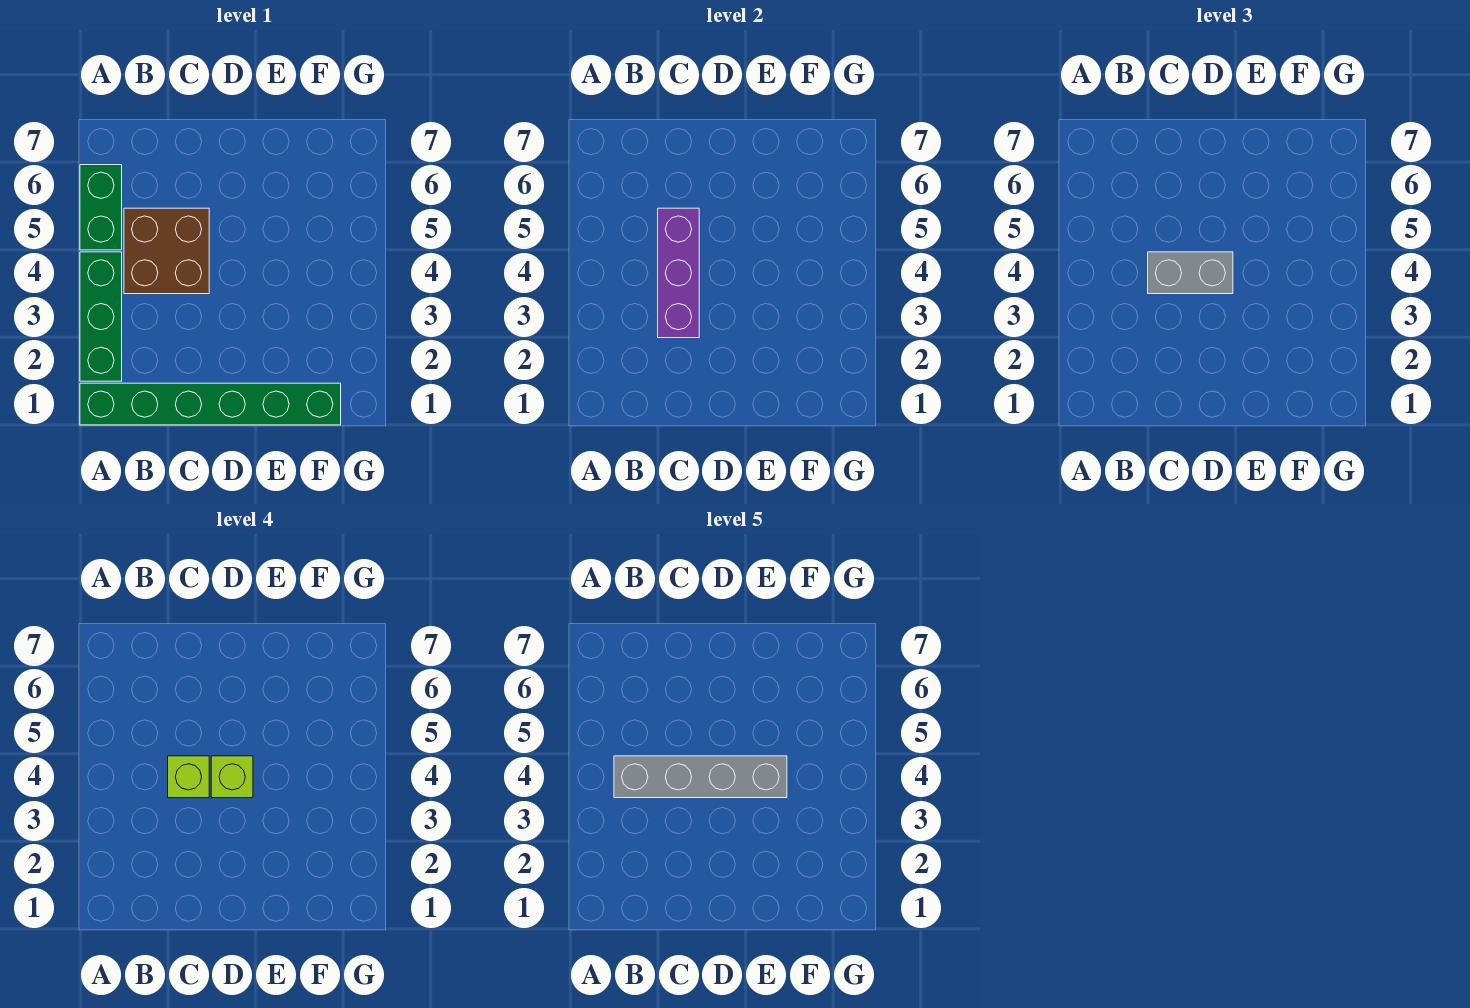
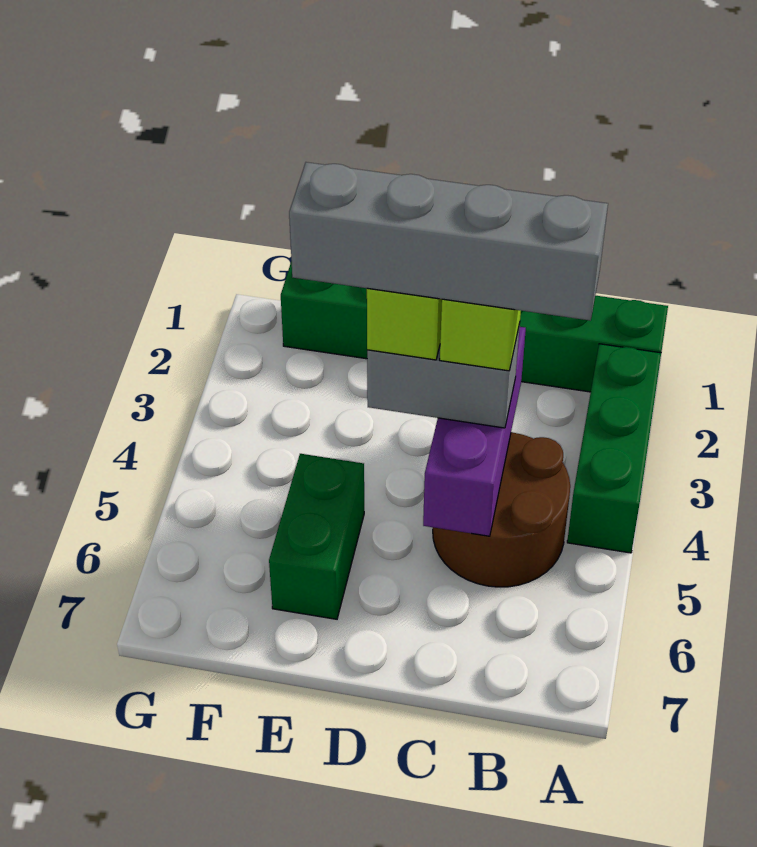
green 1x2 brick [80,165,122,250] -> green 1x2 brick moved to [269,454,364,619]
brown 2x2 brick [124,208,209,294] -> brown 2x2 round brick [433,432,570,587]

